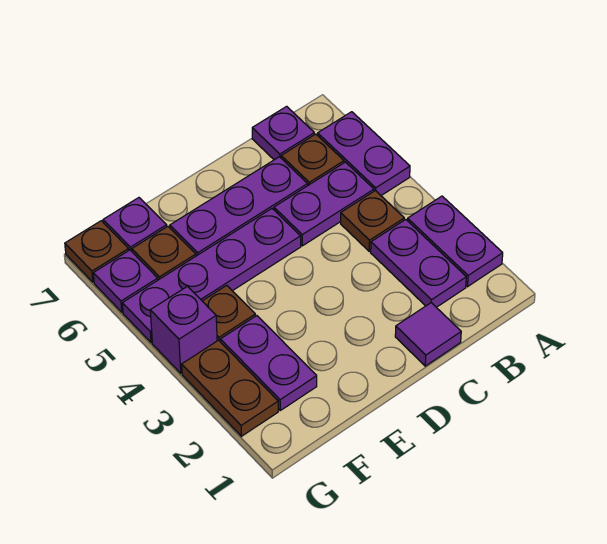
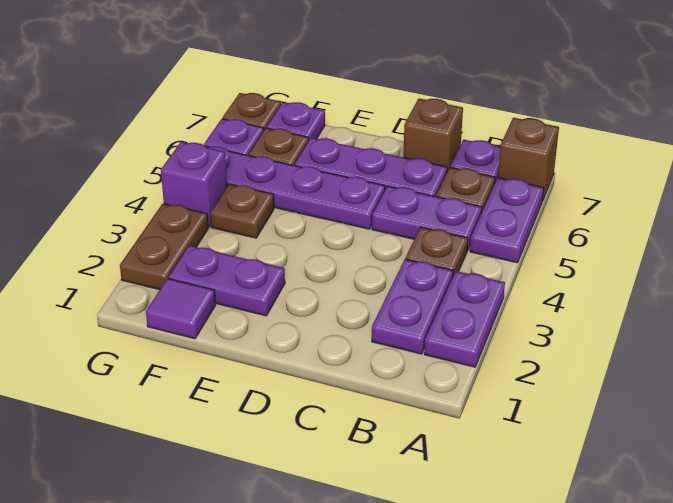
none -> brown 1x1 brick [498,118,559,201]
purple 1x1 tile [395,303,461,366] -> purple 1x1 tile moved to [146,279,216,339]
none -> brown 1x1 brick [403,99,463,172]
purple 1x2 plate [220,316,317,410] -> purple 1x2 plate turned to [168,246,285,316]

